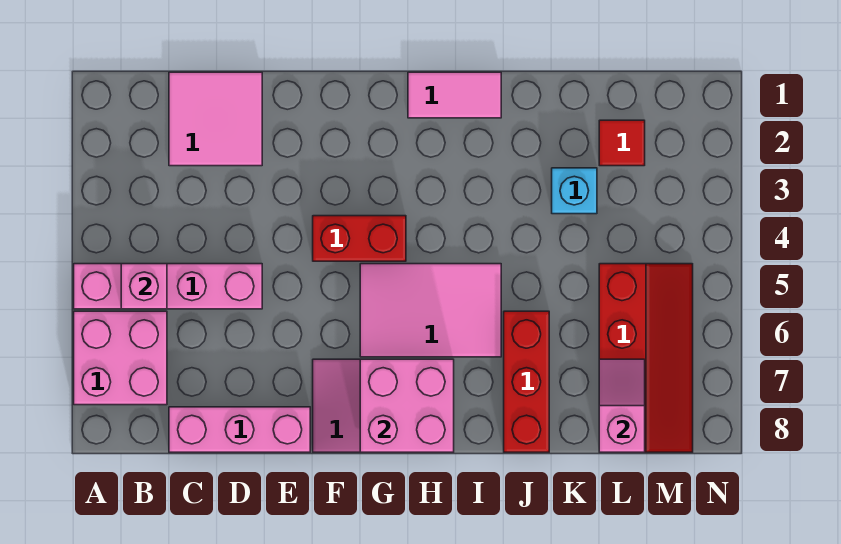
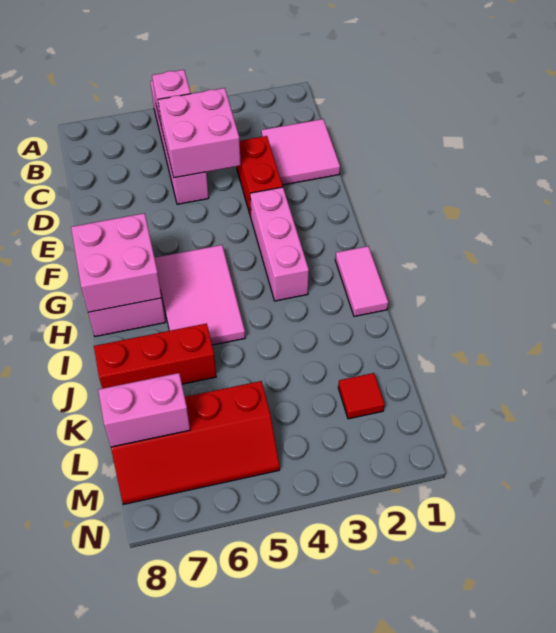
pink 2x2 brick [74,311,167,405] -> pink 2x2 brick moved to [158,88,241,178]
pink 1x3 brick [169,407,310,452] -> pink 1x3 brick moved to [250,187,309,301]
red 1x2 brick [313,216,406,261] -> red 1x2 brick moved to [237,136,283,217]
cyan 1x1 brick [552,168,597,214] -> none
pink 1x2 slope [599,359,645,452] -> pink 1x2 brick [98,373,190,447]

